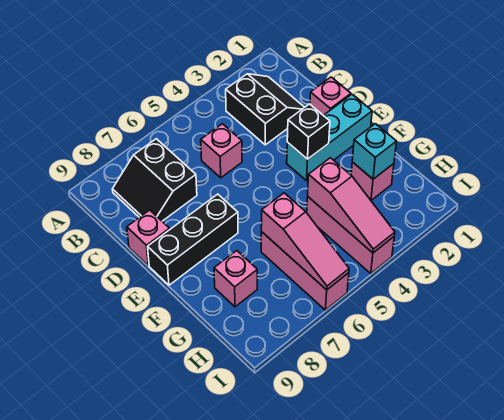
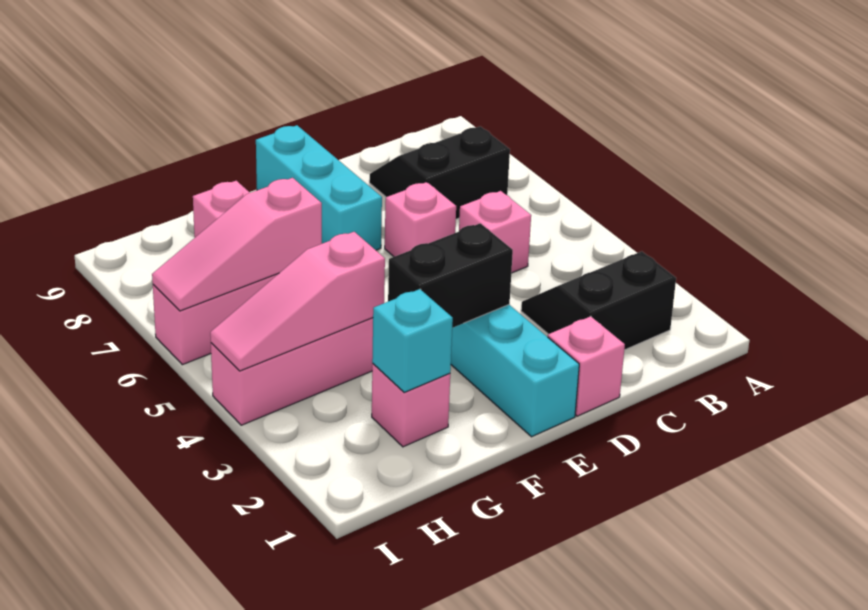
black 2x2 slope [226,74,305,145] -> black 2x2 slope turned to [521,251,676,350]
pink 1x1 brick [127,210,170,266] -> pink 1x1 brick moved to [385,182,456,257]
black 1x1 brick [287,104,330,159] -> black 1x2 brick [388,223,513,328]
black 1x3 brick [148,194,238,285] -> cyan 1x3 brick [256,125,382,250]

